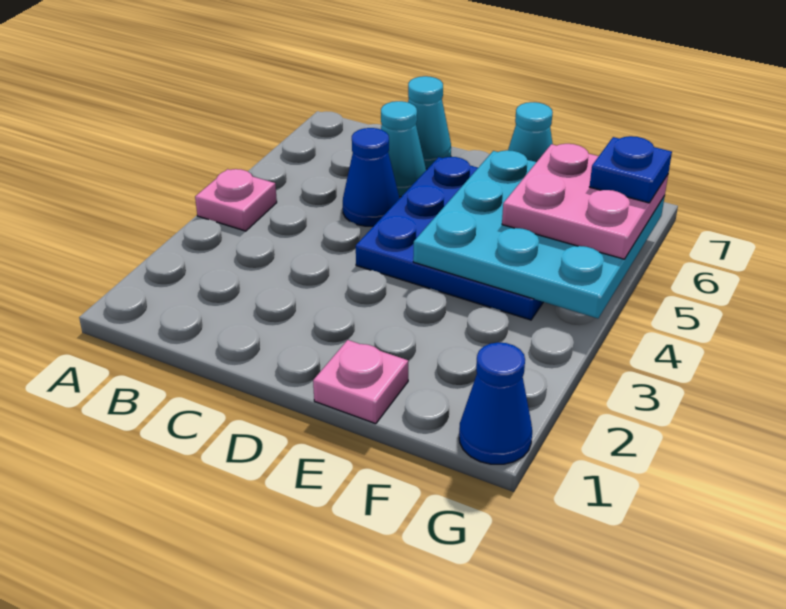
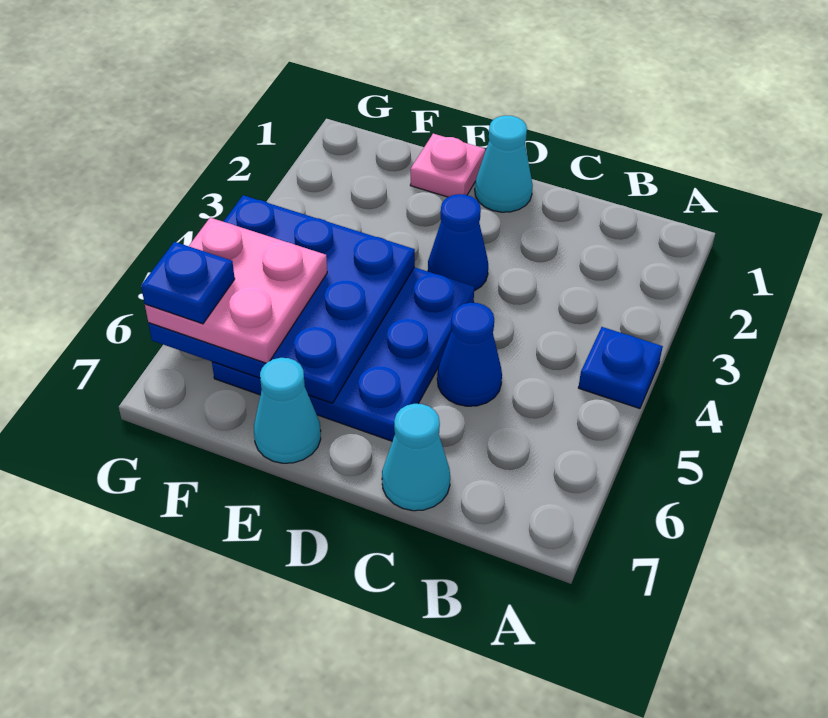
pink 1x1 plate [195,169,277,231] -> blue 1x1 plate [578,327,663,409]
cyan 1x1 cone [381,101,426,197] -> cyan 1x1 cone moved to [475,116,533,212]
cyan 3x3 plate [413,150,665,318] -> blue 3x3 plate [149,195,415,403]
blue 1x1 cone [459,342,532,464] -> blue 1x1 cone moved to [428,194,488,291]

